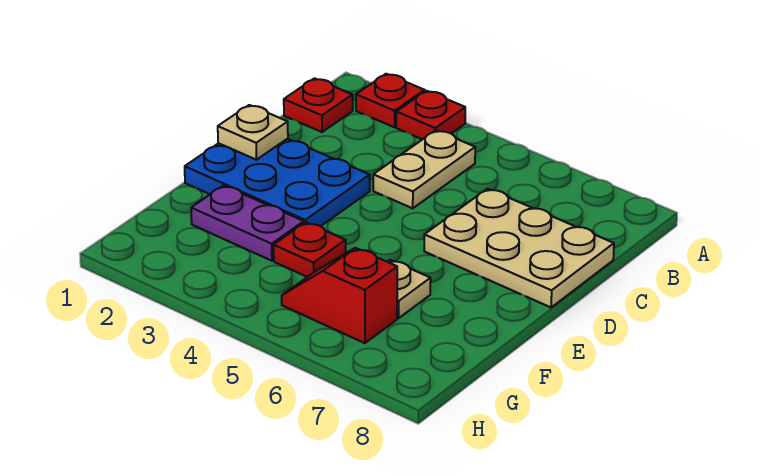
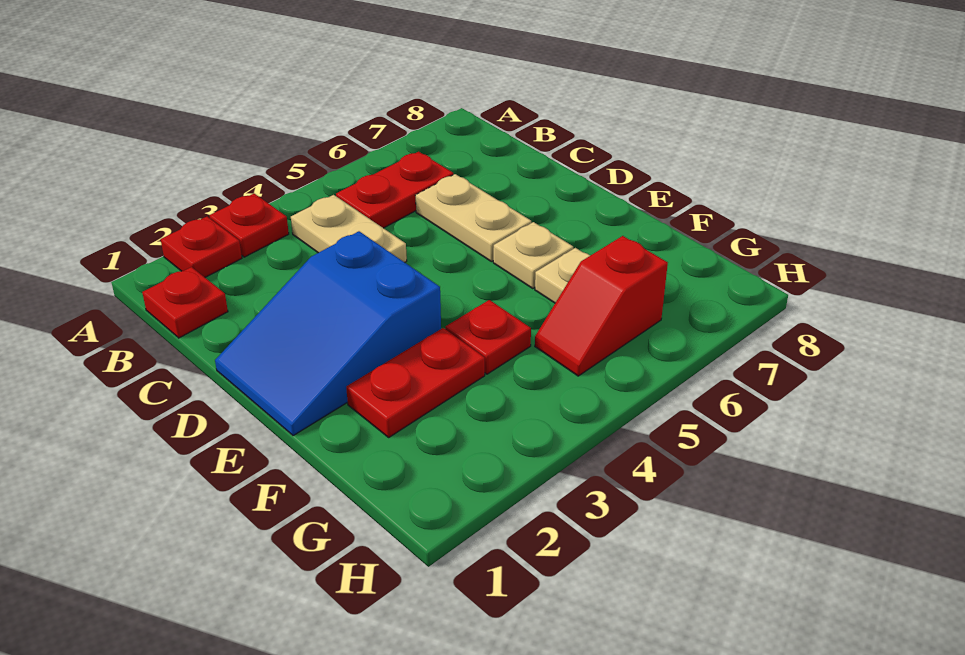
none -> red 1x2 plate [336,152,453,228]
tan 2x3 plate [424,189,614,307] -> tan 1x2 plate [415,174,531,262]
blue 2x3 plate [185,139,370,226] -> blue 2x3 slope [215,231,441,436]
tan 1x1 plate [218,105,288,160] -> tan 1x1 plate moved to [493,222,573,288]
purple 1x2 plate [191,186,304,261] -> red 1x2 plate [346,328,485,437]

